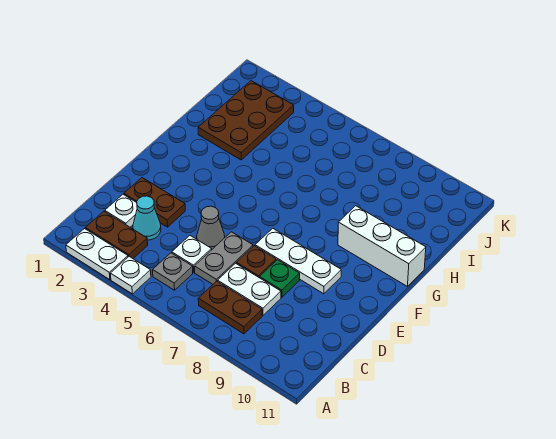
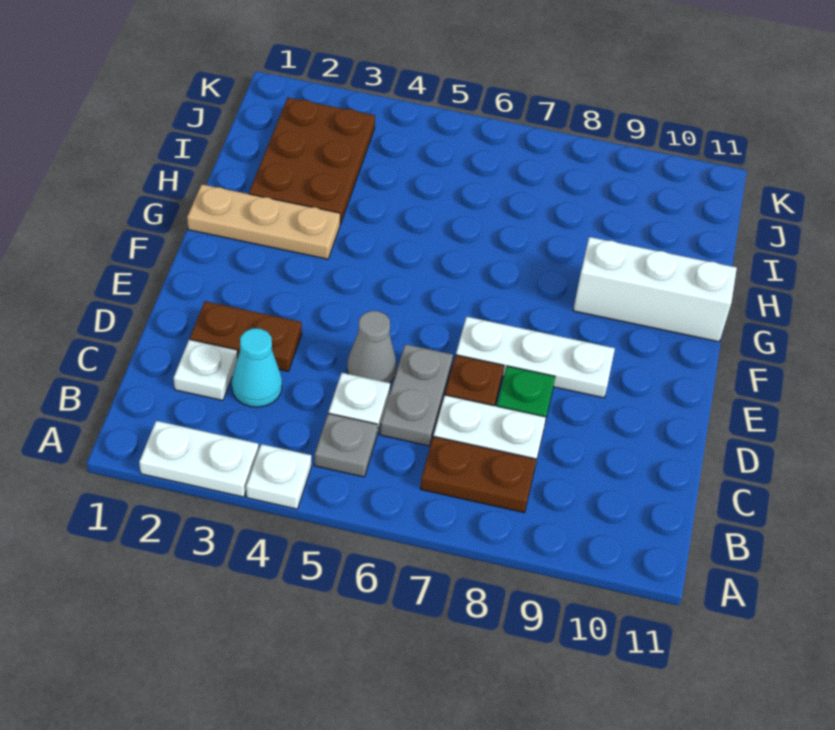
brown 1x2 plate [85,211,148,258] -> none
none -> tan 1x3 plate [187,184,340,259]

